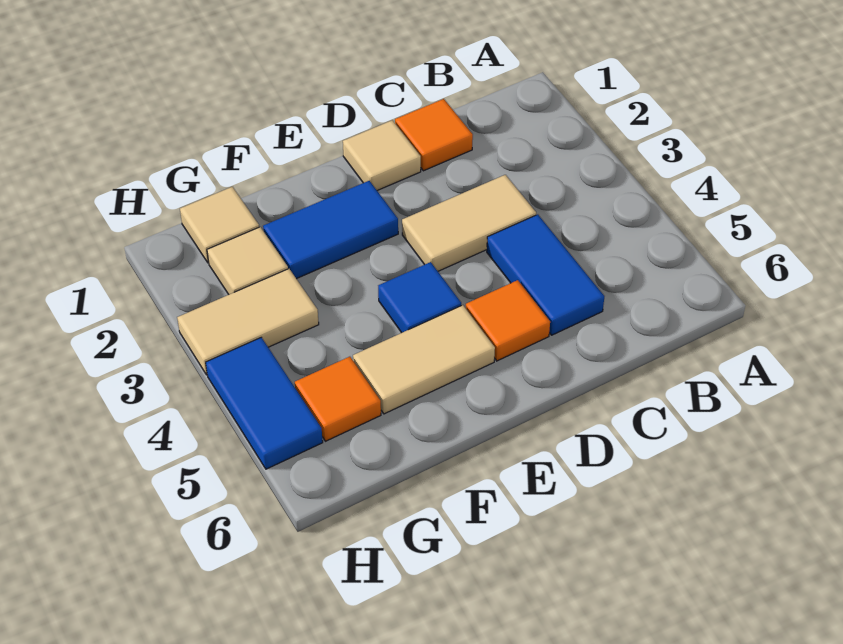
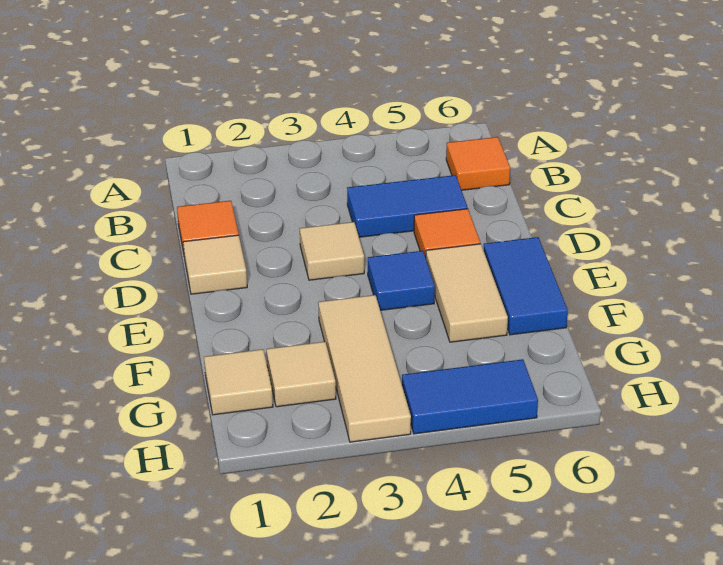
tan 1x2 tile [402,175,536,271] -> tan 1x1 tile [300,222,364,280]
blue 1x2 tile [263,181,398,279] -> blue 1x2 tile moved to [484,237,568,335]
tan 1x2 tile [177,269,319,375] -> tan 1x3 tile [318,295,411,442]
orange 1x1 tile [295,357,381,441] -> orange 1x1 tile moved to [446,137,510,190]

